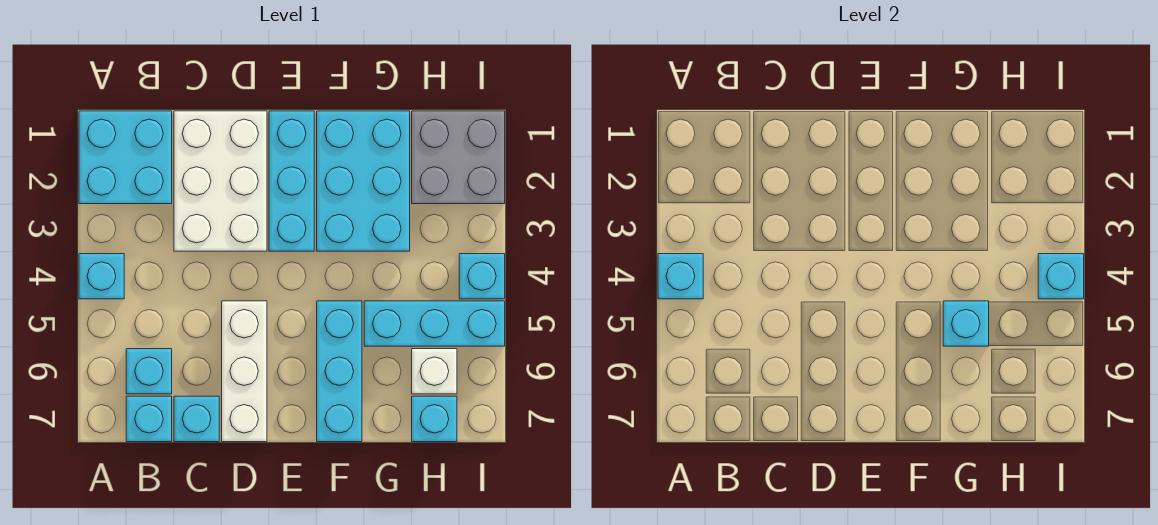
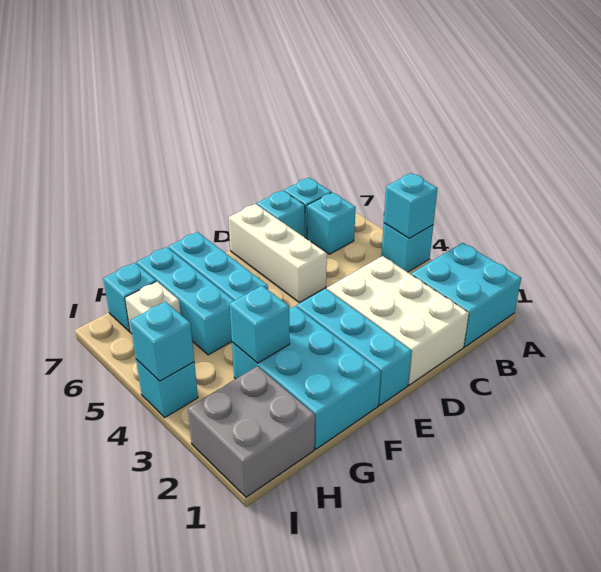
cyan 1x3 brick [364,301,505,346] -> cyan 1x3 brick turned to [137,247,234,355]
cyan 1x1 brick [943,301,989,346] -> cyan 1x1 brick moved to [230,286,290,363]

